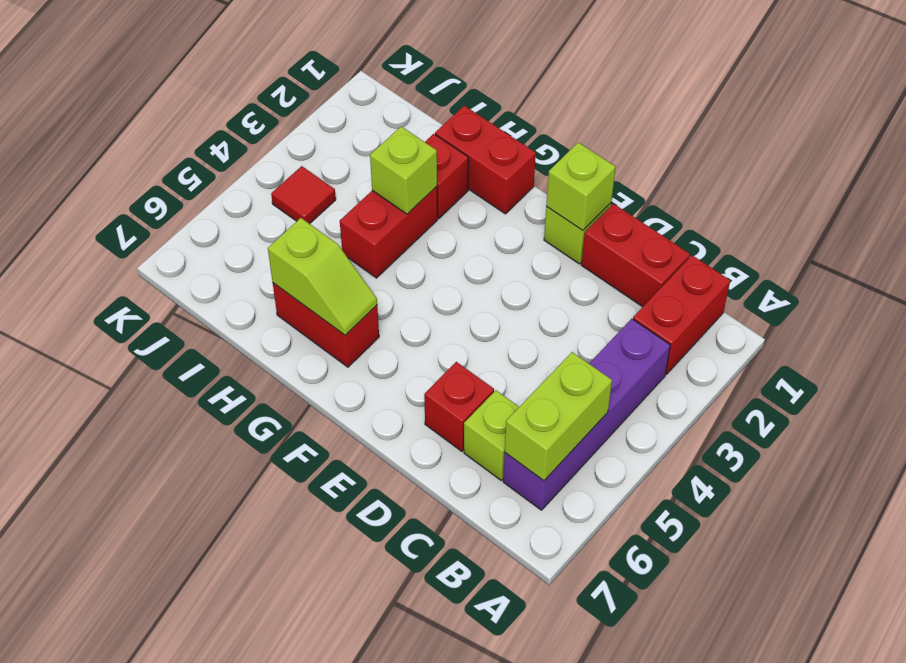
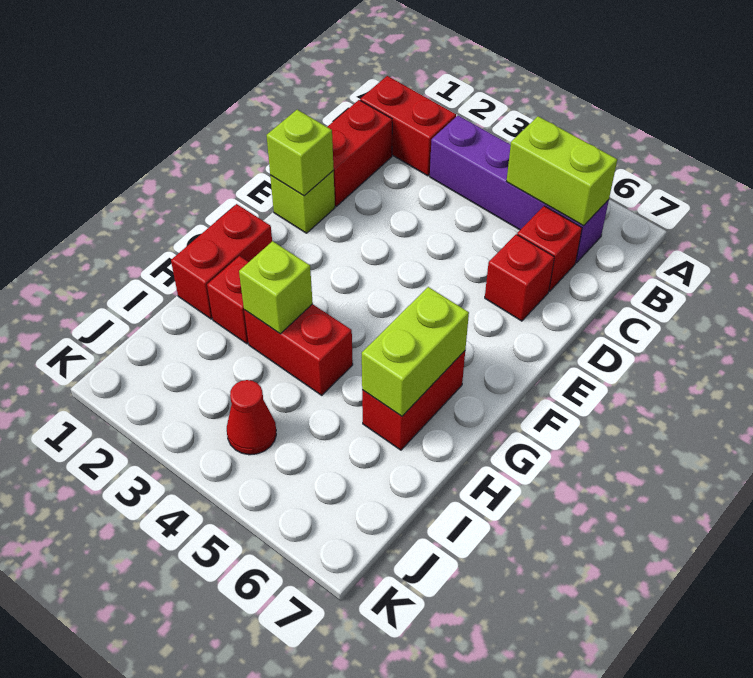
lime 1x1 brick [464,390,519,480] -> red 1x1 brick [517,206,582,291]
lime 1x2 slope [268,218,377,335] -> lime 1x2 brick [362,287,469,416]
red 1x1 tile [271,166,336,224] -> red 1x1 cone [227,380,276,455]

